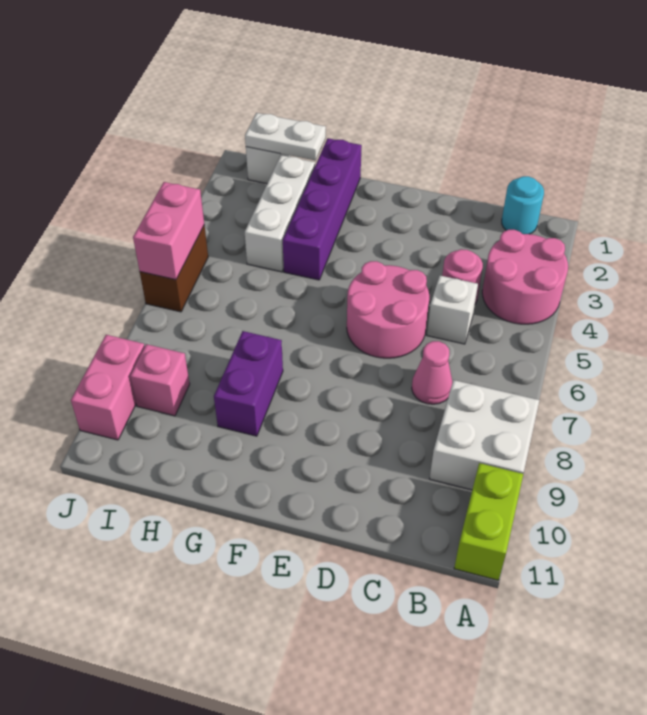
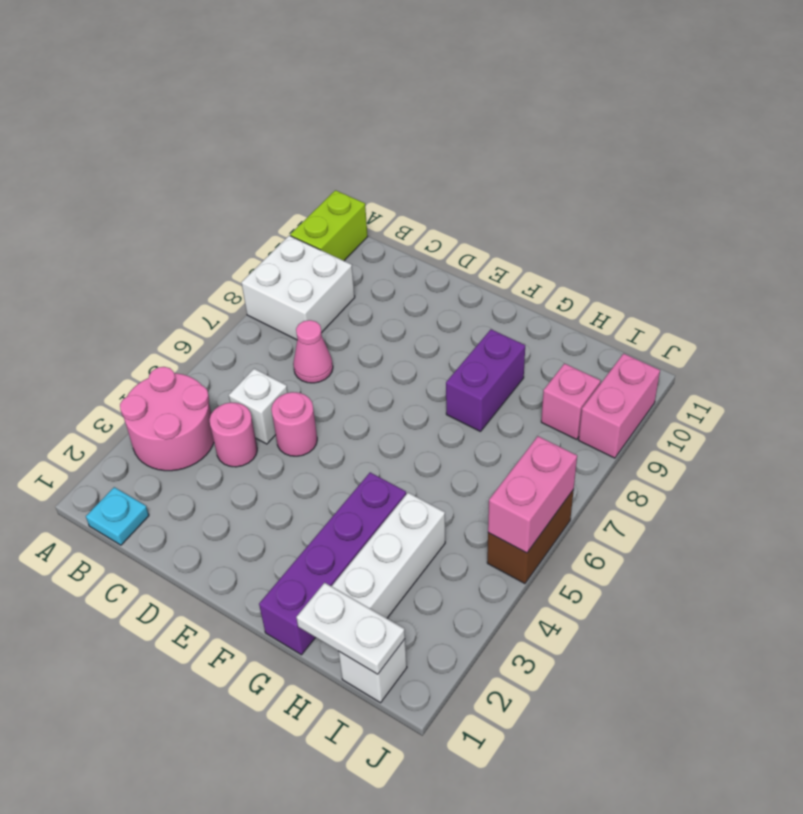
cyan 1x1 round brick [502,176,544,234] -> cyan 1x1 plate [86,487,149,545]
pink 2x2 round brick [347,261,429,358] -> pink 1x1 round brick [271,392,317,456]

